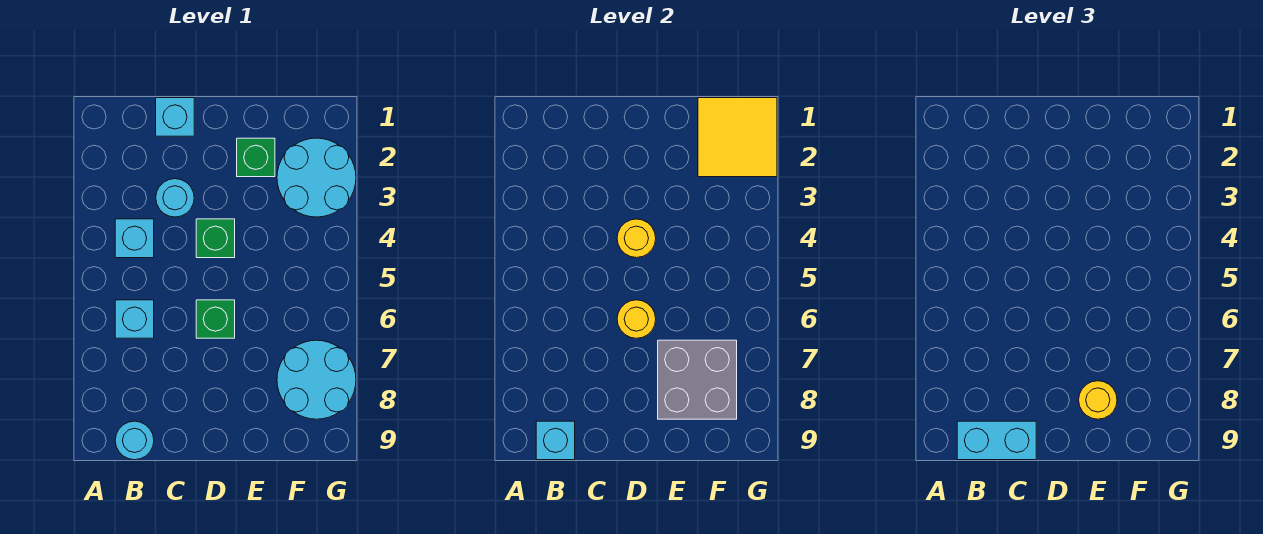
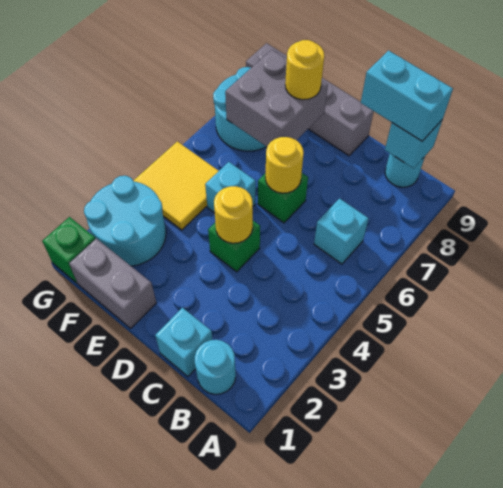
cyan 1x1 brick [115,219,154,258] -> cyan 1x1 brick moved to [205,162,256,213]
cyan 1x1 round brick [156,179,194,217] -> cyan 1x1 round brick moved to [195,340,236,394]
none -> grey 1x4 brick [246,43,374,156]
none -> grey 1x2 brick [69,238,156,328]
green 1x1 brick [237,138,275,177] -> green 1x1 brick moved to [42,217,95,283]
yellow 2x2 tile [698,98,777,177] -> yellow 2x2 tile moved to [134,141,218,230]

